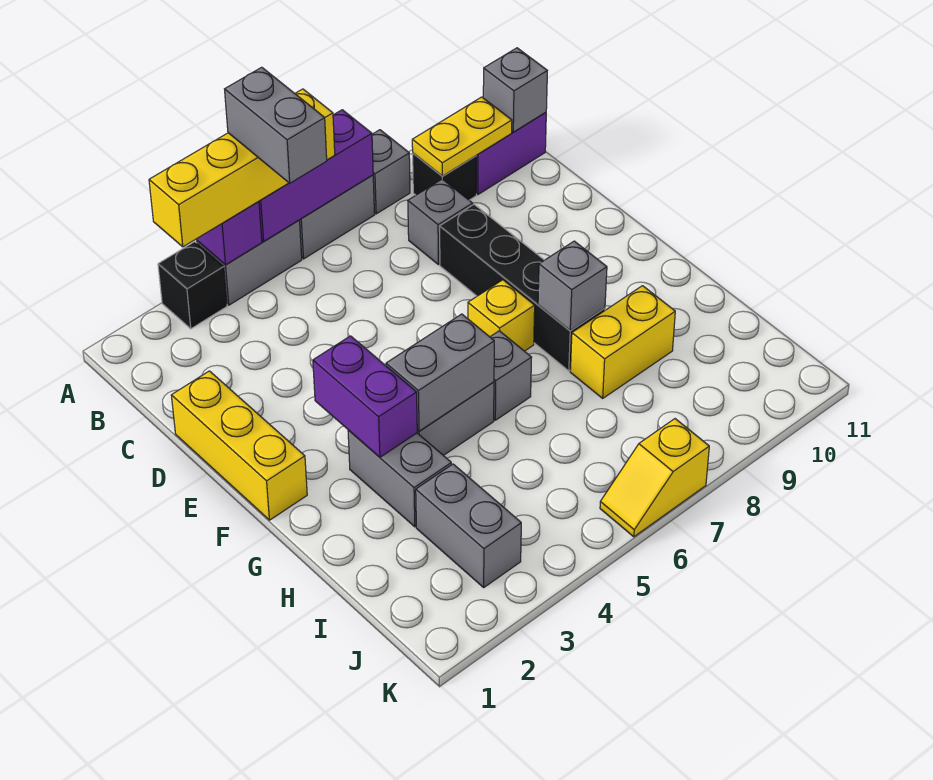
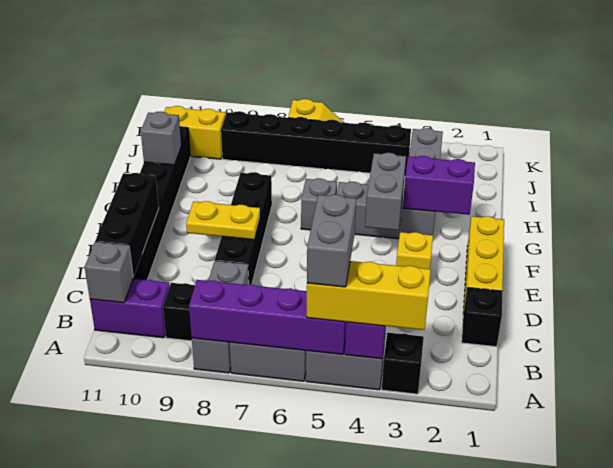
yellow 1x4 brick [149,89,335,247] -> yellow 1x3 brick [307,261,431,330]
purple 1x3 brick [259,110,373,241] -> purple 1x4 brick [189,280,346,355]
yellow 1x2 plate [412,97,512,176] -> yellow 1x2 plate moved to [186,201,260,240]
none -> black 1x1 brick [462,288,502,347]
none -> black 1x3 brick [95,173,159,277]
none -> black 1x6 brick [133,127,190,280]
purple 1x2 brick [313,336,417,457] -> purple 1x2 brick turned to [403,156,475,215]
yellow 1x1 brick [468,280,535,351] -> yellow 1x1 brick moved to [396,232,433,269]
grey 1x2 brick [386,314,494,431] -> grey 1x2 brick turned to [365,153,406,230]
grey 1x1 brick [538,241,607,331] -> grey 1x1 brick moved to [141,112,181,165]
yellow 1x2 brick [570,286,675,398] -> yellow 1x2 brick moved to [164,106,225,159]
none -> black 1x6 brick [221,111,411,175]

